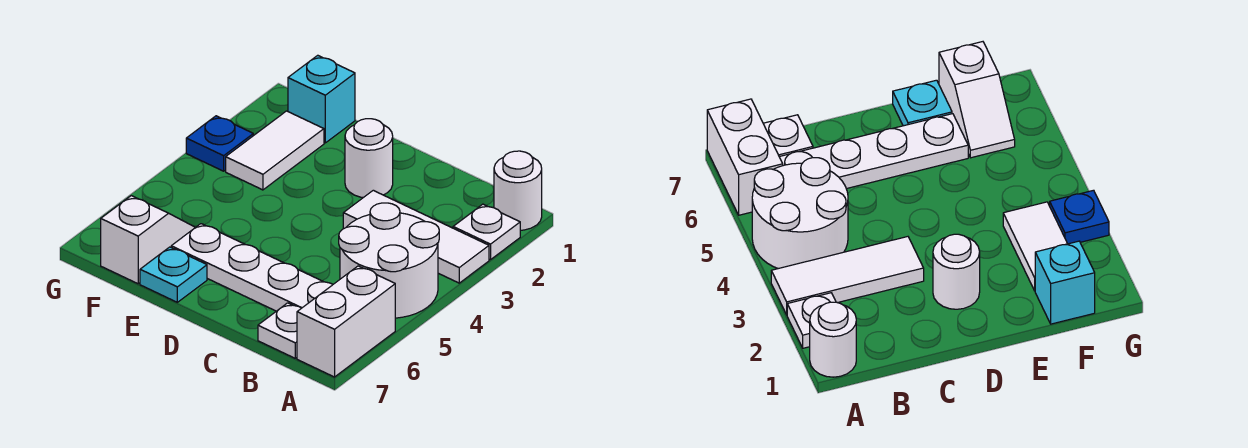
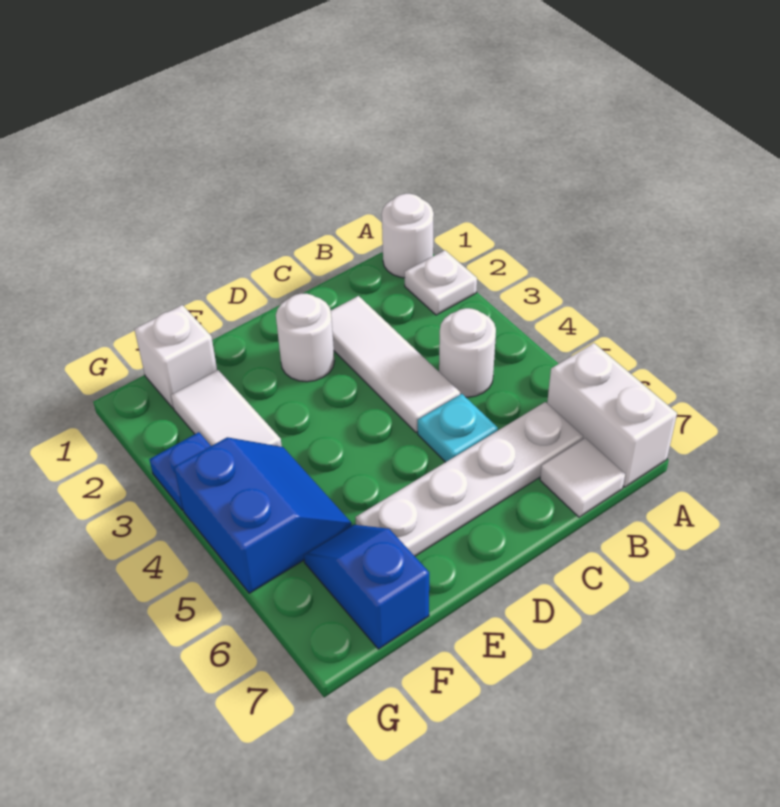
white 1x3 tile [343,190,489,283] -> white 1x3 tile turned to [331,296,460,432]
white 2x2 round brick [339,203,439,318] -> white 1x1 round brick [439,308,496,397]
white 1x1 plate [258,303,301,358] -> white 1x1 tile [540,438,625,517]
cyan 1x1 plate [140,247,207,302] -> cyan 1x1 plate moved to [418,394,498,462]
cyan 1x1 brick [288,55,355,143] -> white 1x1 brick [135,305,217,408]
none -> blue 2x2 slope [174,437,352,593]
white 1x2 slope [101,196,195,284] -> blue 1x2 slope [304,525,429,649]

